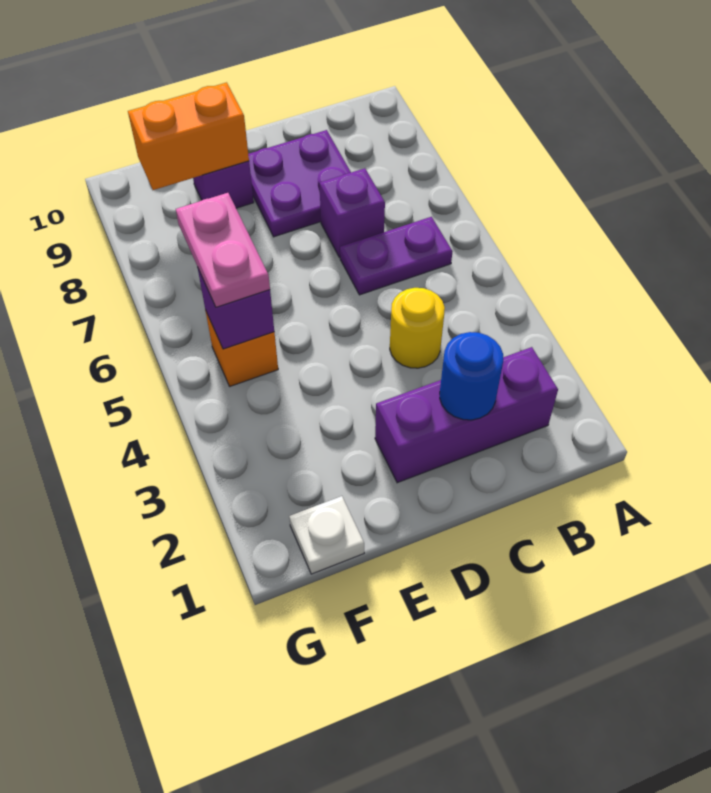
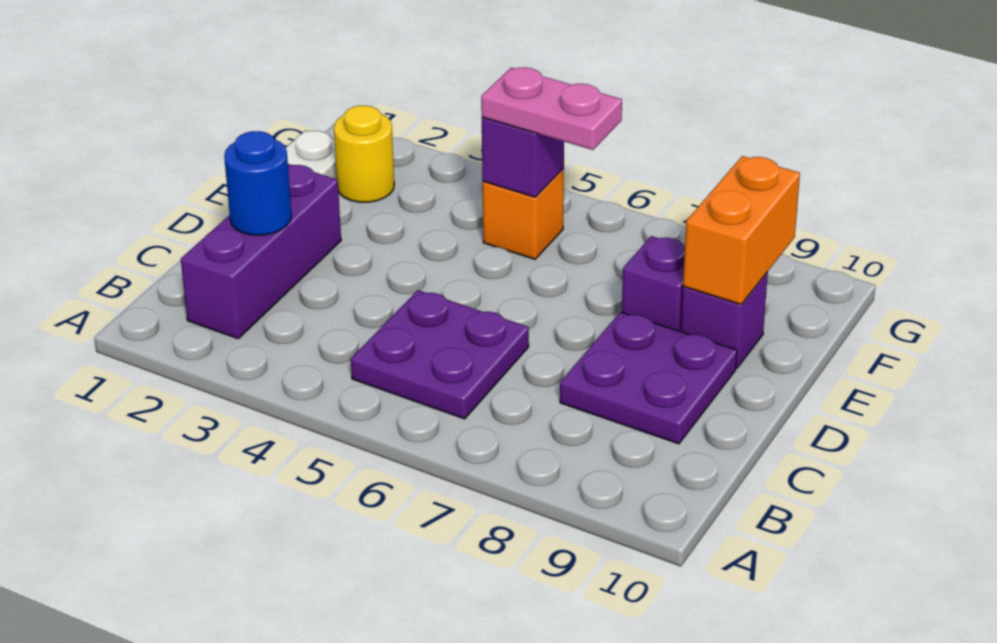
purple 1x2 plate [340,217,452,295] -> purple 2x2 plate [351,290,529,419]
yellow 1x1 round brick [390,288,445,368] -> yellow 1x1 round brick moved to [334,106,394,202]
purple 1x1 brick [320,168,385,258] -> purple 1x1 brick moved to [622,236,685,332]

